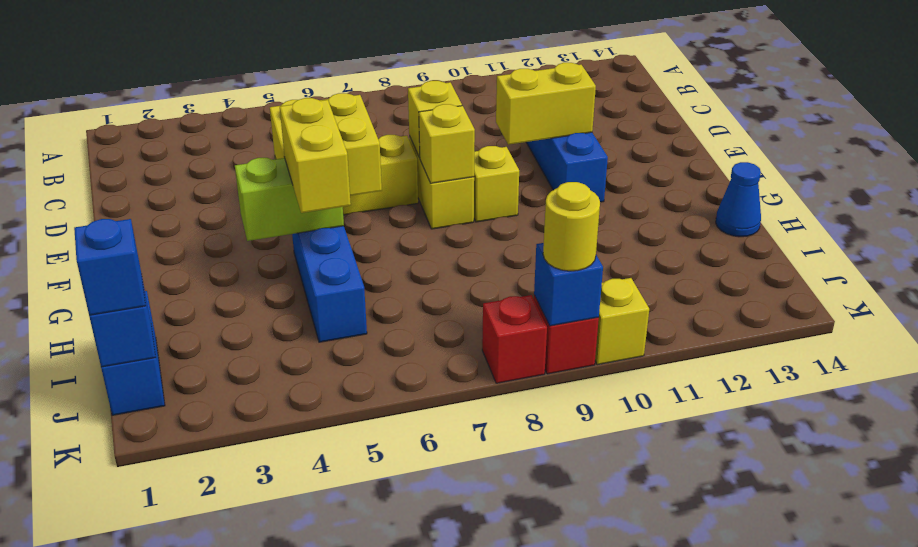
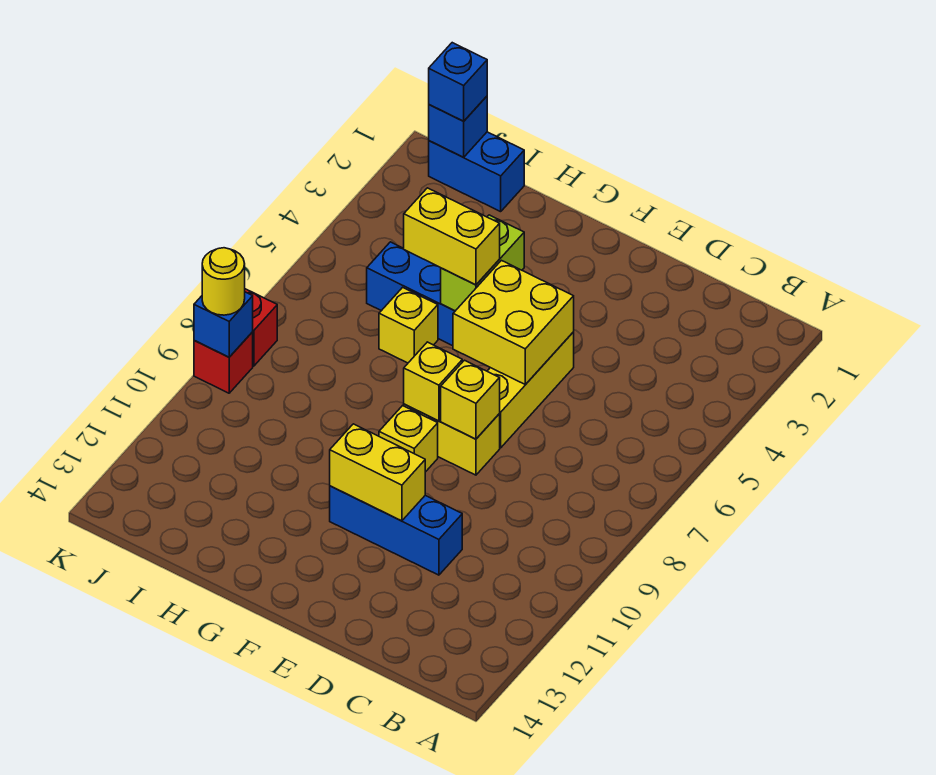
yellow 1x2 brick [496,63,596,145] -> yellow 1x2 brick turned to [330,424,425,521]
blue 1x1 cone [716,162,761,237] -> none
yellow 1x1 brick [595,278,649,365] -> yellow 1x1 brick moved to [379,287,438,363]

